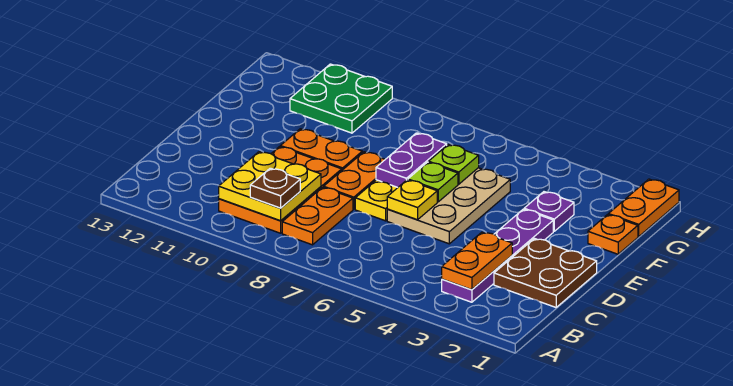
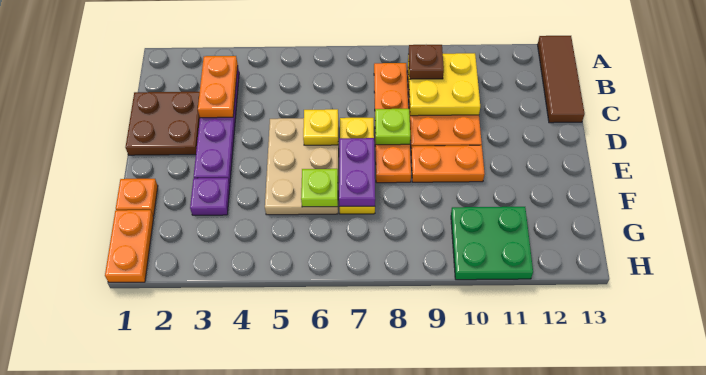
none -> brown 1x3 tile [538,36,585,123]
lime 1x1 plate [408,162,458,202] -> lime 1x1 plate moved to [375,109,410,145]

